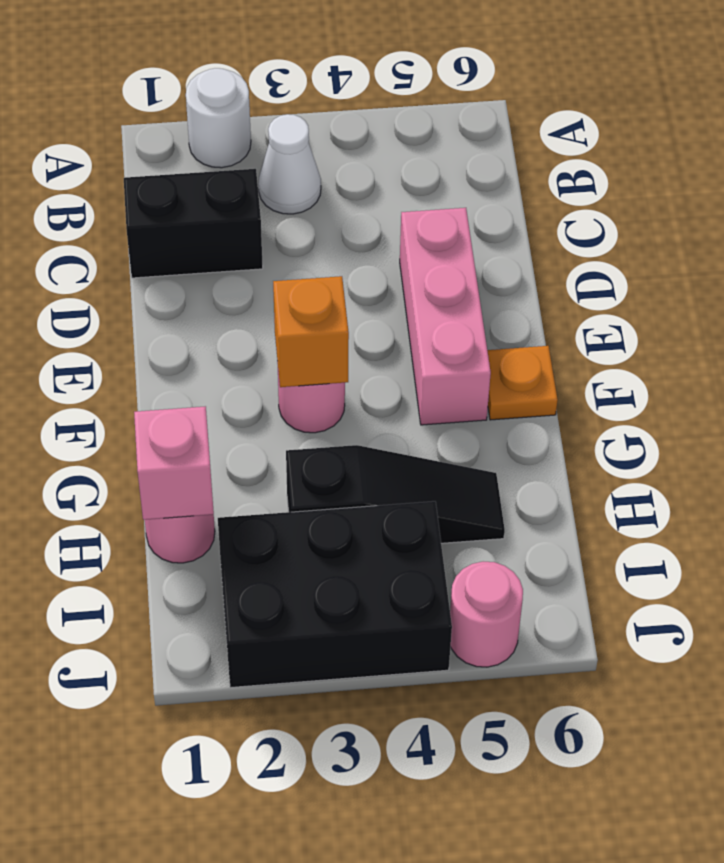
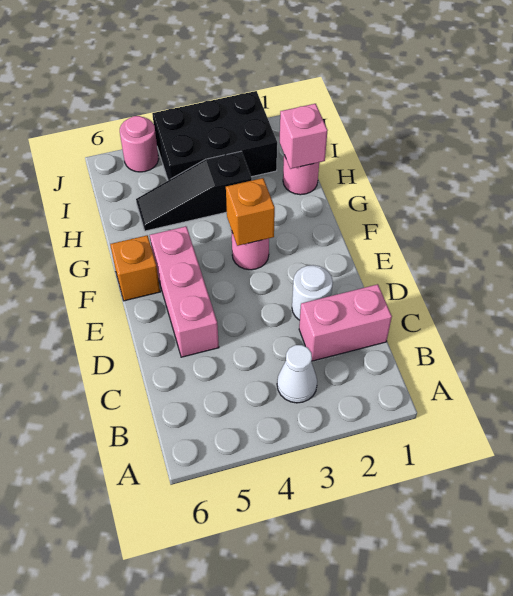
white 1x1 round brick [186,68,251,168] -> white 1x1 round brick moved to [292,265,333,320]
black 1x2 brick [124,169,263,278] -> pink 1x2 brick [299,284,392,361]
orange 1x1 plate [487,346,558,420] -> orange 1x1 brick [110,235,160,301]

